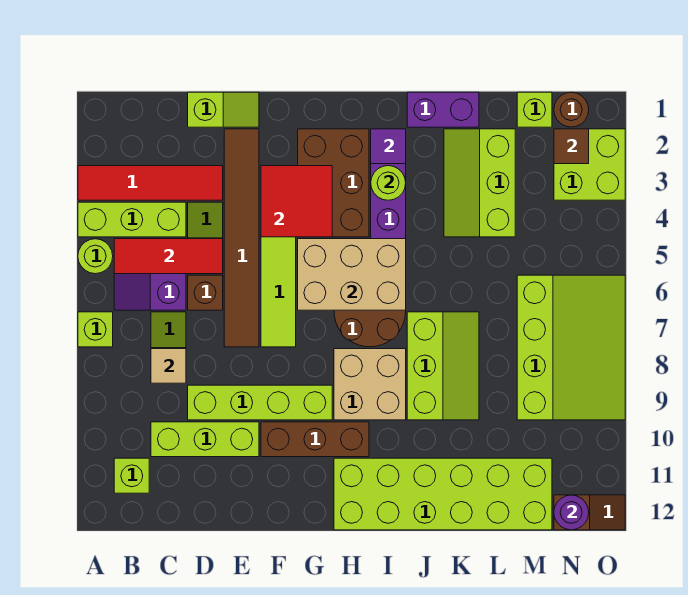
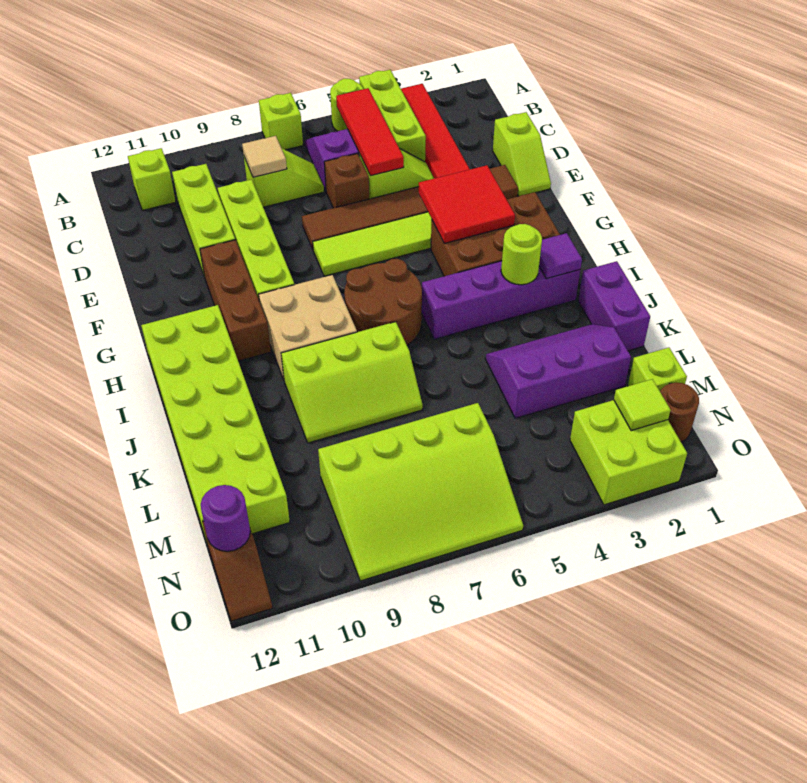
tan 2x3 brick [298,239,406,310] -> none
lime 2x3 slope [444,129,515,237] -> purple 2x3 slope [486,324,631,418]
brown 1x1 tile [554,129,589,164] -> lime 1x1 tile [614,379,671,431]

